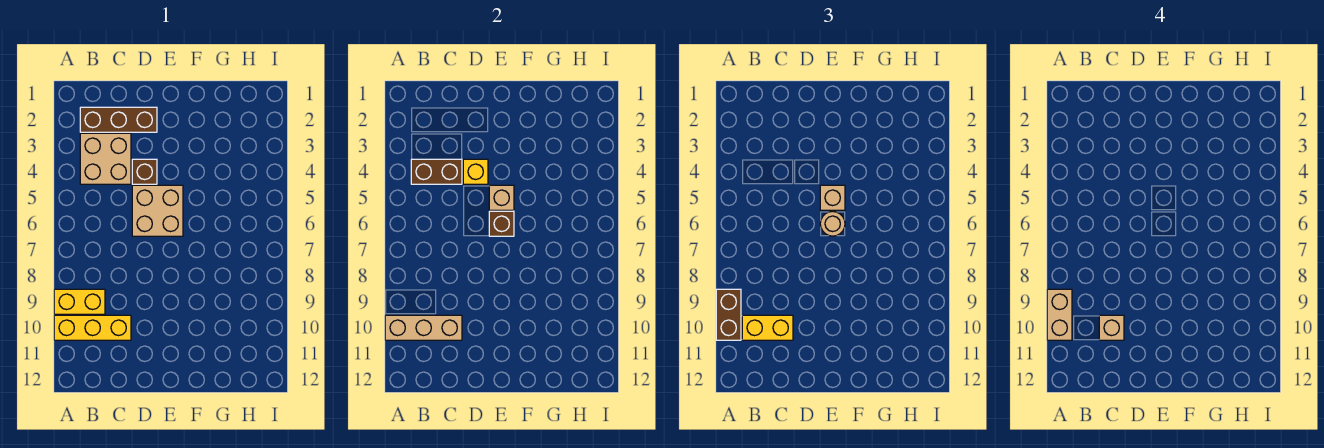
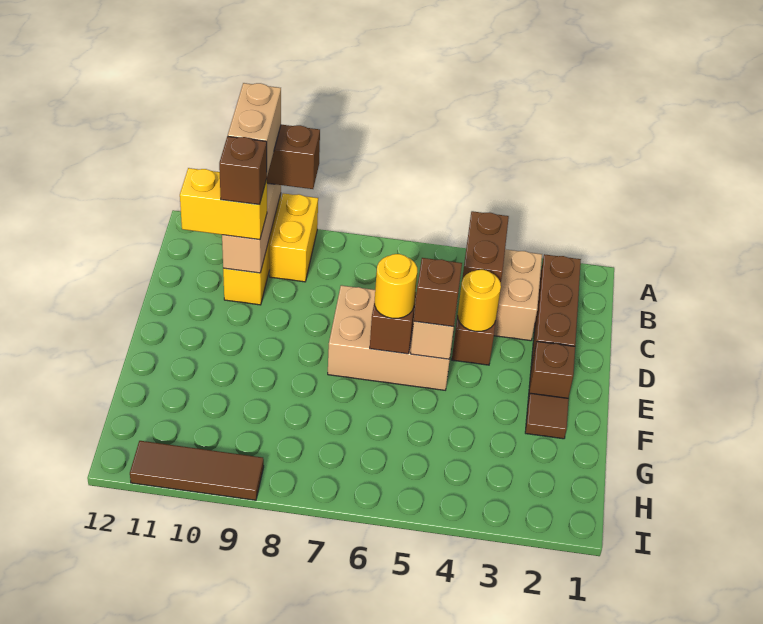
tan 1x2 brick [1047,289,1072,340] -> tan 1x2 brick turned to [228,83,281,175]
yellow 1x2 brick [742,315,793,340] -> yellow 1x2 brick turned to [180,168,267,240]
tan 1x1 brick [1099,315,1124,340] -> brown 1x1 brick [219,136,267,205]
yellow 1x1 brick [463,159,488,184] -> yellow 1x1 round brick [458,270,501,331]
tan 2x2 brick [132,185,183,236] -> tan 2x3 brick [328,285,455,390]
none -> brown 1x1 brick [528,341,575,399]
tan 1x1 brick [820,185,845,210] -> brown 1x1 brick [414,258,462,327]
tan 1x1 round brick [820,211,845,236] -> yellow 1x1 round brick [375,254,417,318]
none -> brown 1x1 tile [525,393,569,439]
none -> brown 1x3 tile [130,441,264,500]

